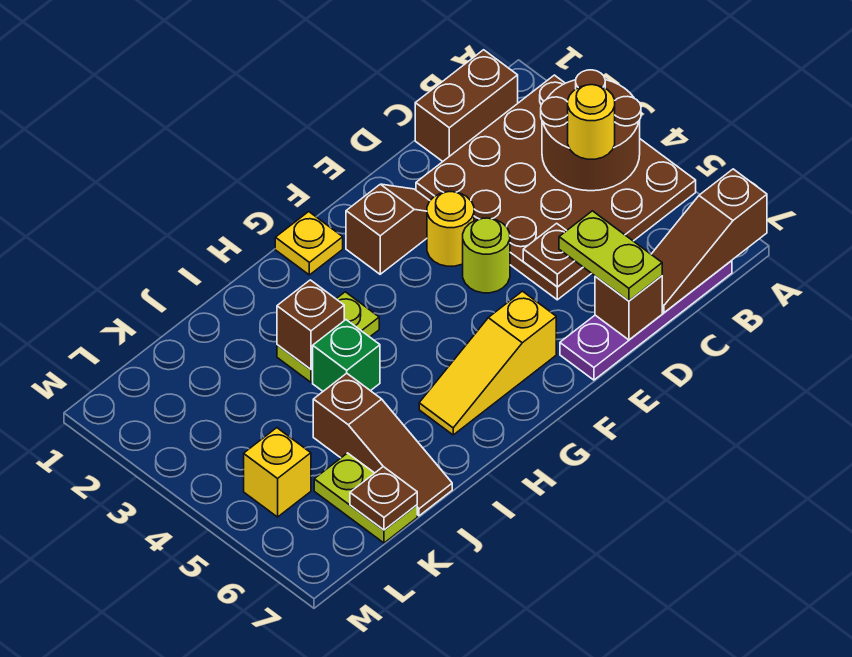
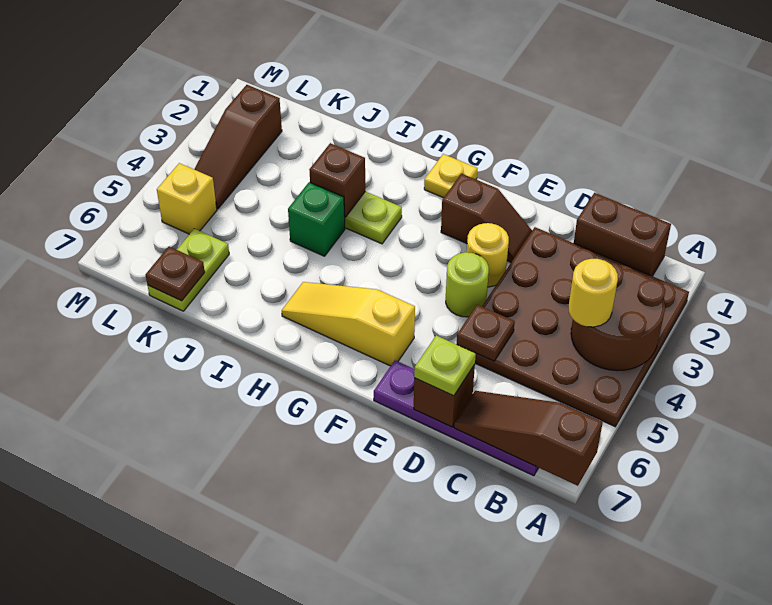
lime 1x2 plate [559,211,662,301] -> lime 1x1 plate [414,335,476,396]
brown 1x3 slope [313,373,452,516] -> brown 1x3 slope moved to [194,85,282,209]

